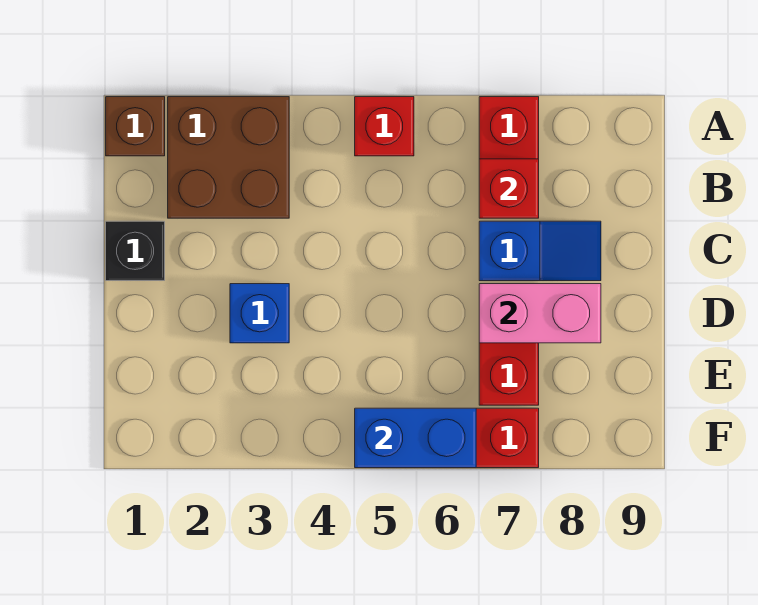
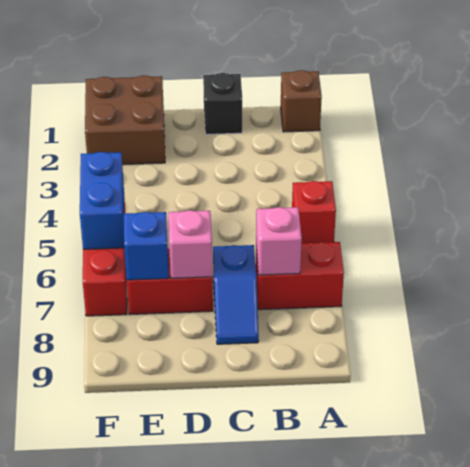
brown 2x2 brick [168,97,289,218] -> brown 2x2 brick moved to [85,75,165,165]
red 1x1 brick [479,159,539,218] -> pink 1x1 brick [256,207,302,275]
blue 1x1 brick [230,284,289,343] -> blue 1x1 brick moved to [124,212,169,280]
pink 1x2 brick [479,284,601,343] -> pink 1x1 brick [168,210,213,278]

